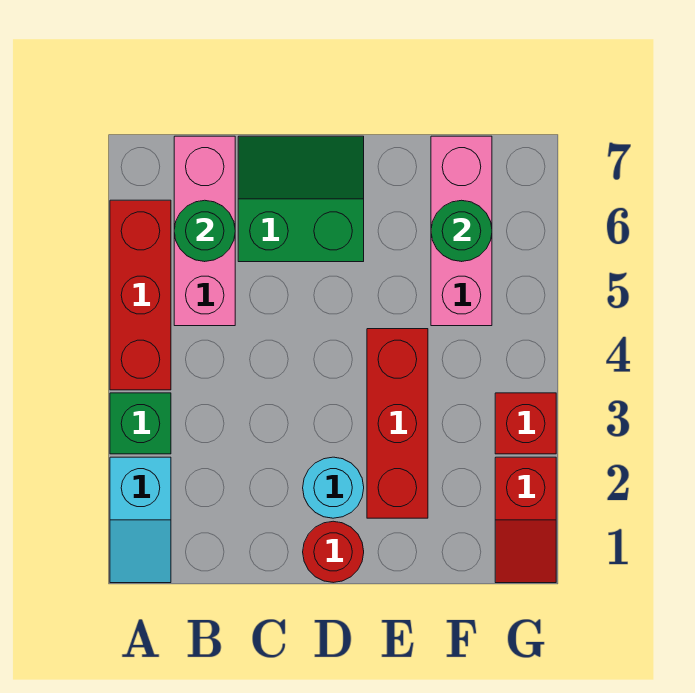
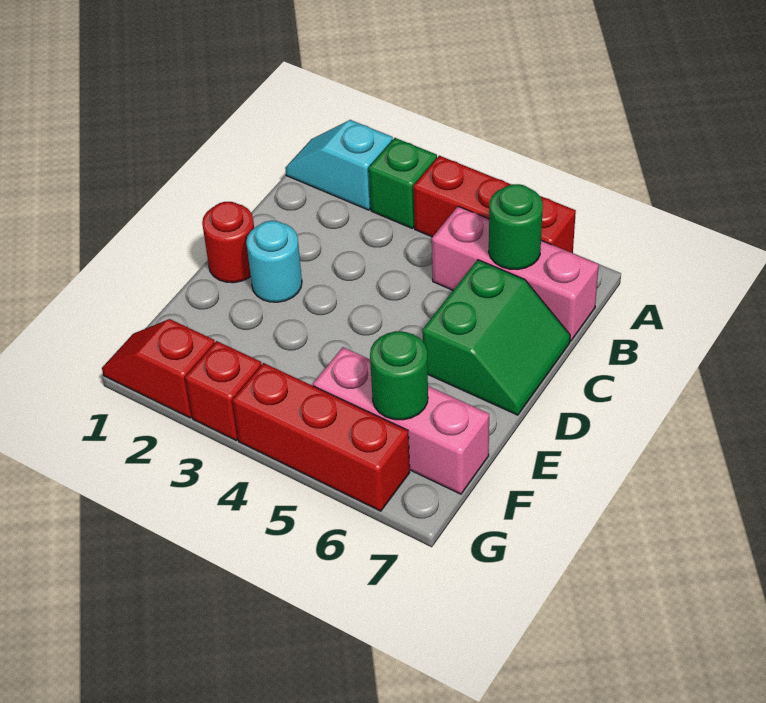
red 1x3 brick [367,329,428,518] -> red 1x3 brick moved to [232,363,410,511]

